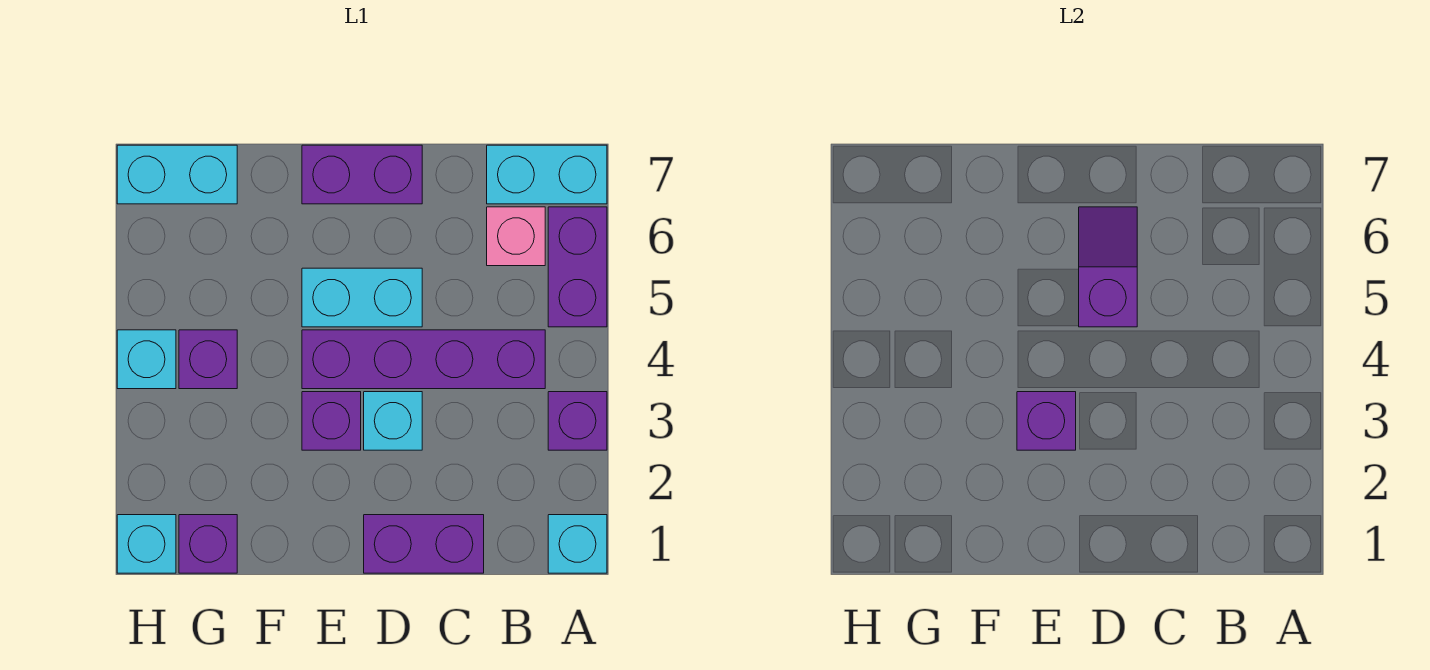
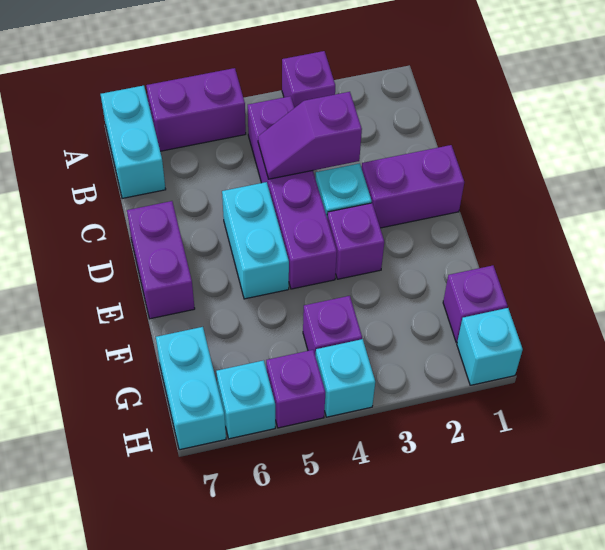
cyan 1x1 brick [548,515,607,573] -> cyan 1x1 brick moved to [216,360,275,439]
pink 1x1 brick [487,207,545,266] -> none
purple 1x2 brick [364,515,484,573] -> purple 1x2 brick turned to [362,145,464,228]
purple 1x2 slope [1079,207,1137,327] -> purple 1x2 slope moved to [258,92,362,179]
purple 1x1 brick [1017,392,1076,450] -> purple 1x1 brick moved to [266,350,325,428]

